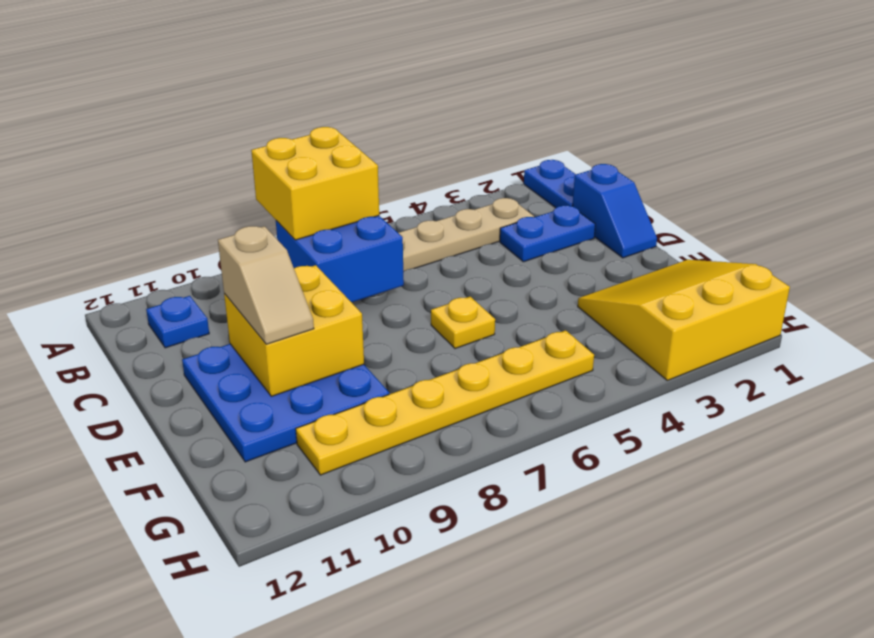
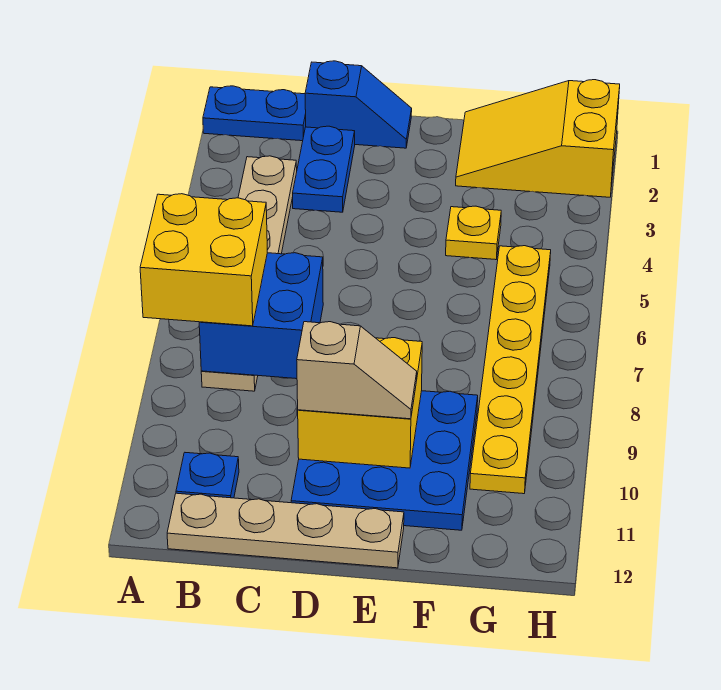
none -> tan 1x4 plate [167,493,404,568]
yellow 1x1 plate [431,297,495,349] -> yellow 1x1 plate moved to [446,206,501,260]
yellow 3x3 slope [578,260,790,380] -> yellow 2x3 slope [456,80,620,197]

